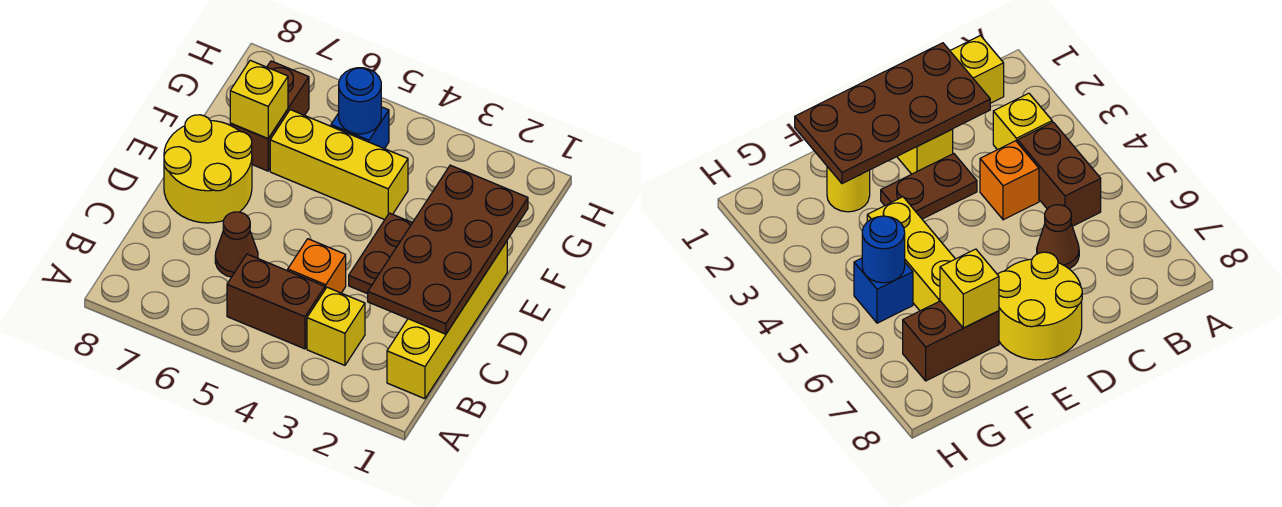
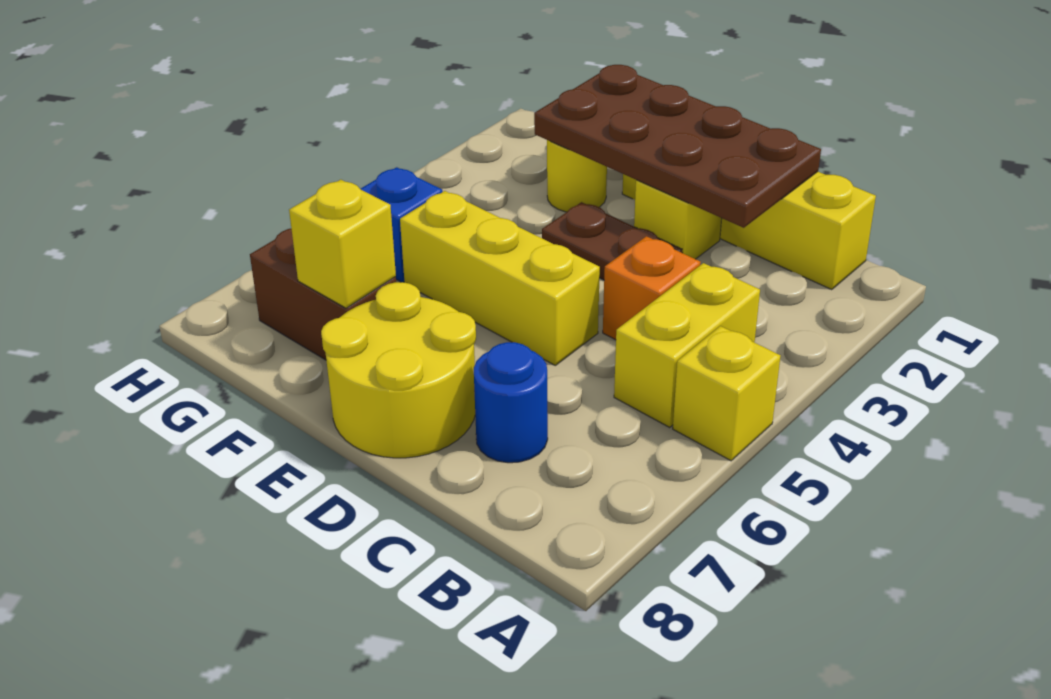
yellow 1x1 brick [307,287,365,365] -> yellow 1x1 brick moved to [673,326,780,461]
brown 1x2 brick [227,254,325,349] -> yellow 1x2 brick [614,263,760,428]
brown 1x1 cone [215,212,258,277] -> none
yellow 1x3 brick [270,110,408,220] -> yellow 1x3 brick turned to [400,191,600,365]
blue 1x1 round brick [339,68,381,134] -> blue 1x1 round brick moved to [474,342,548,463]

